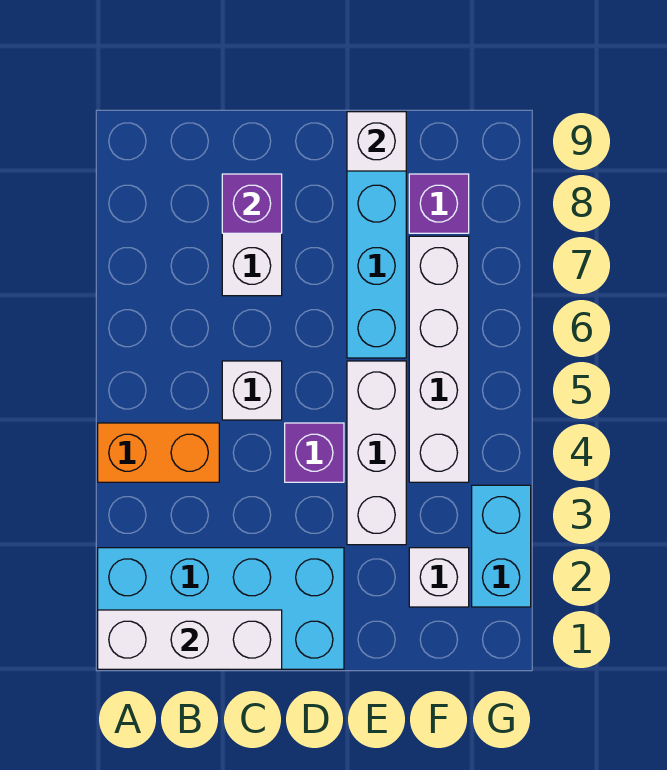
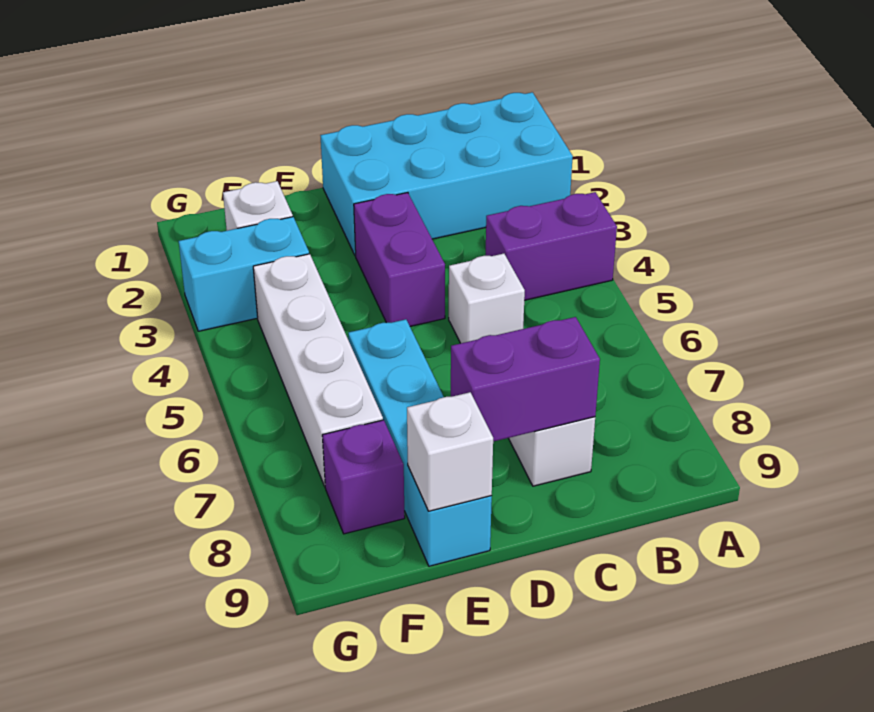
white 1x3 brick [98,610,282,669] -> none
orange 1x2 brick [98,423,219,482] -> purple 1x2 brick [485,192,617,300]
purple 1x1 brick [222,174,282,233] -> purple 1x2 brick [451,317,600,442]
purple 1x1 brick [285,423,344,482] -> purple 1x2 brick [354,193,445,326]
white 1x3 brick [347,361,406,545] -> none
cyan 1x2 brick [472,485,531,607] -> cyan 1x2 brick turned to [179,217,309,331]

